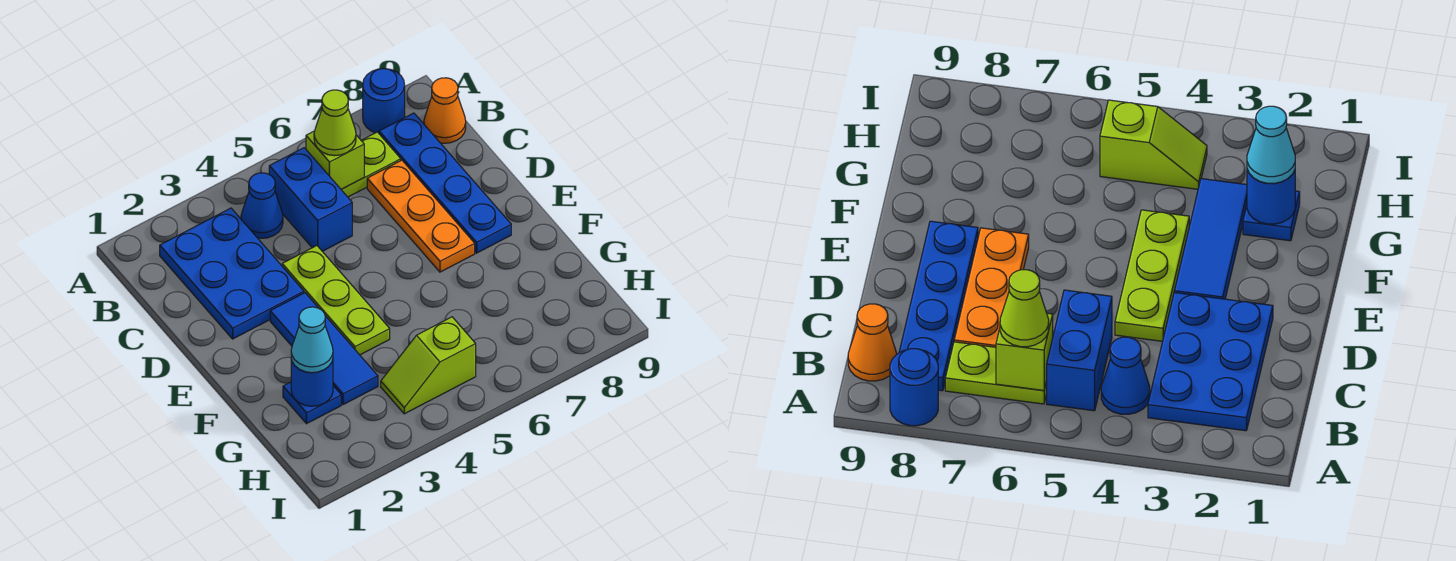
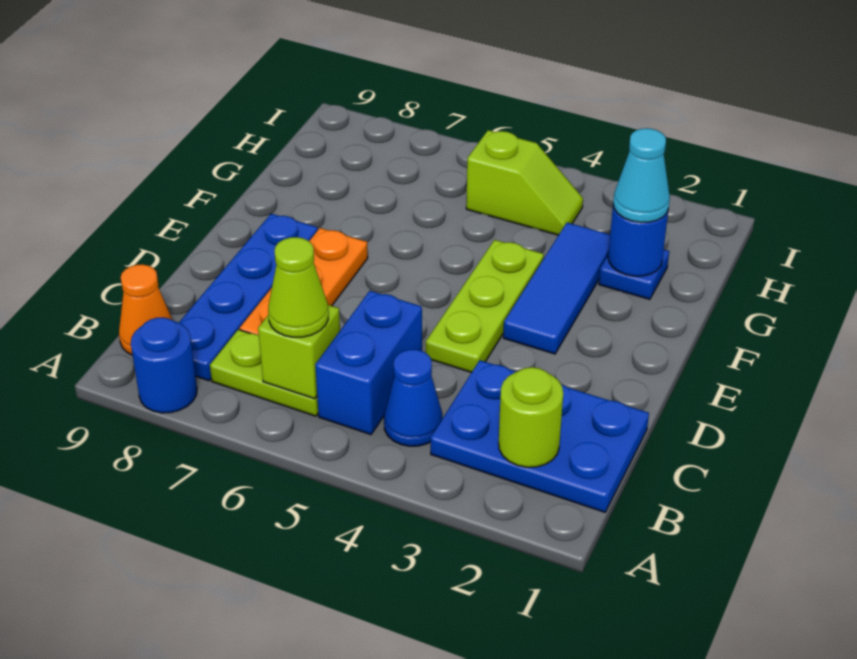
blue 2x3 plate [160,208,304,339] -> blue 2x3 plate turned to [431,360,649,512]
none -> lime 1x1 round brick [499,367,563,467]

